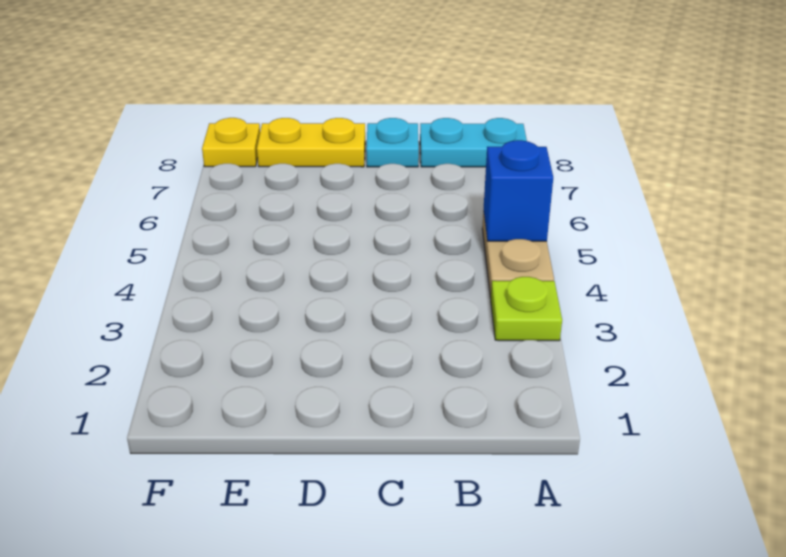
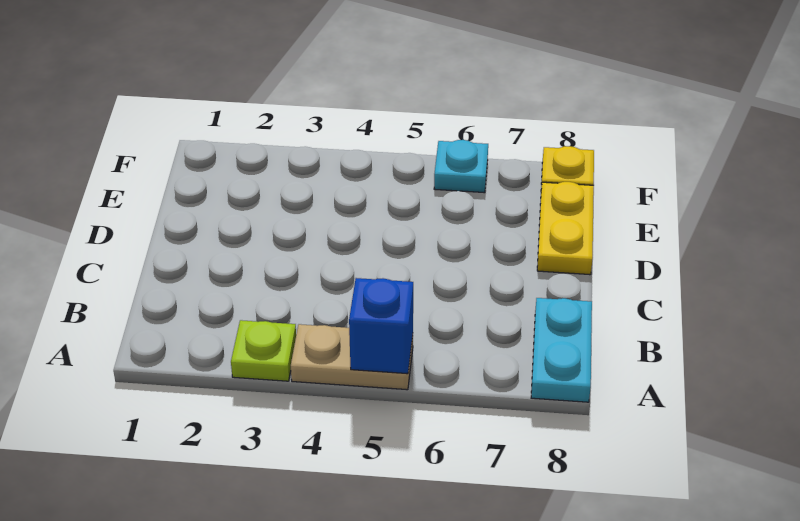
cyan 1x1 plate [366,118,419,167] -> cyan 1x1 plate moved to [434,140,488,193]

